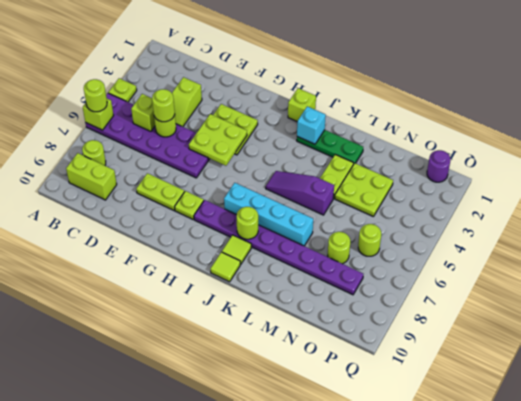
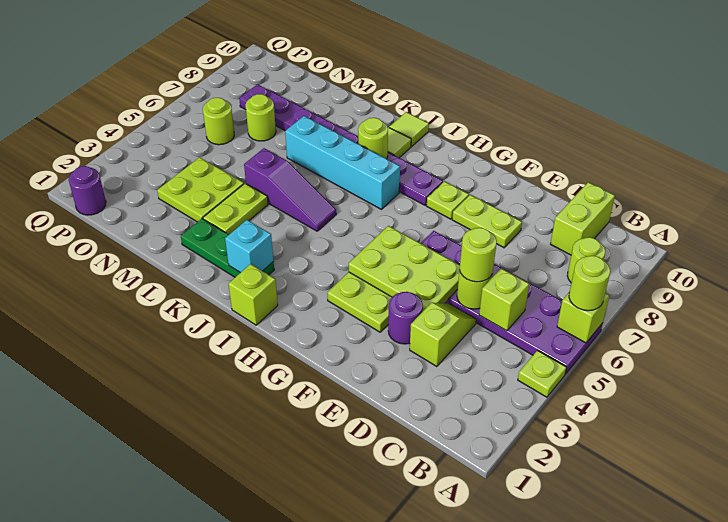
lime 1x2 brick [66,153,117,200] -> lime 1x2 brick turned to [551,182,615,255]
none -> purple 1x1 round brick [388,292,423,344]
lime 2x2 plate [189,114,247,166] -> lime 2x3 plate [349,226,460,312]

